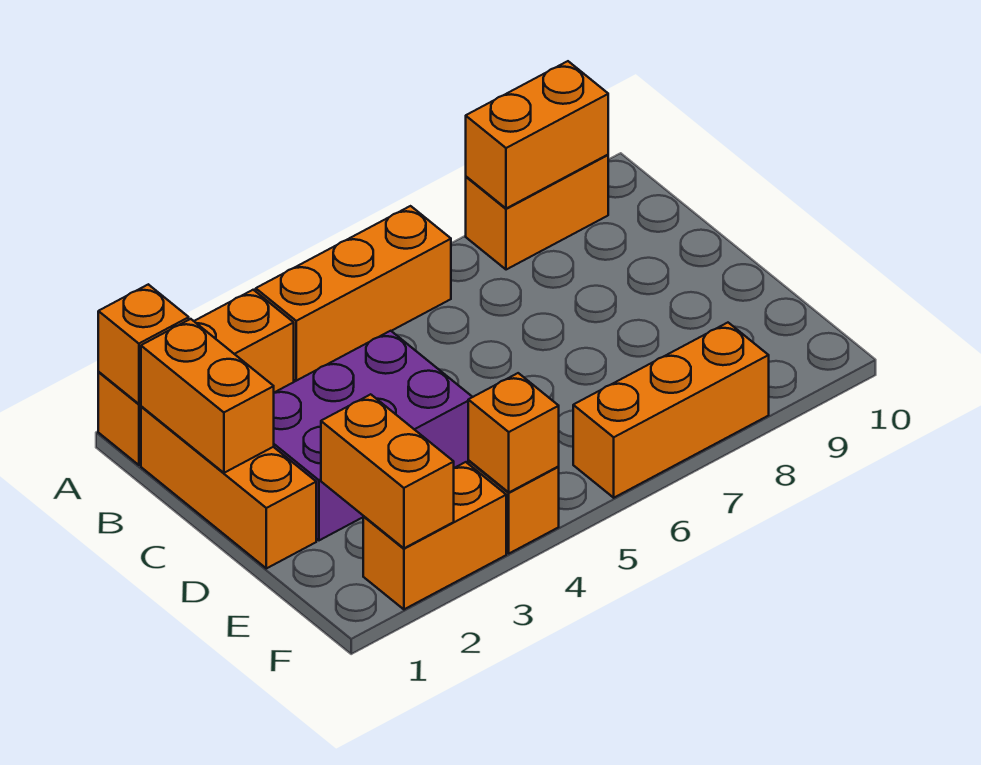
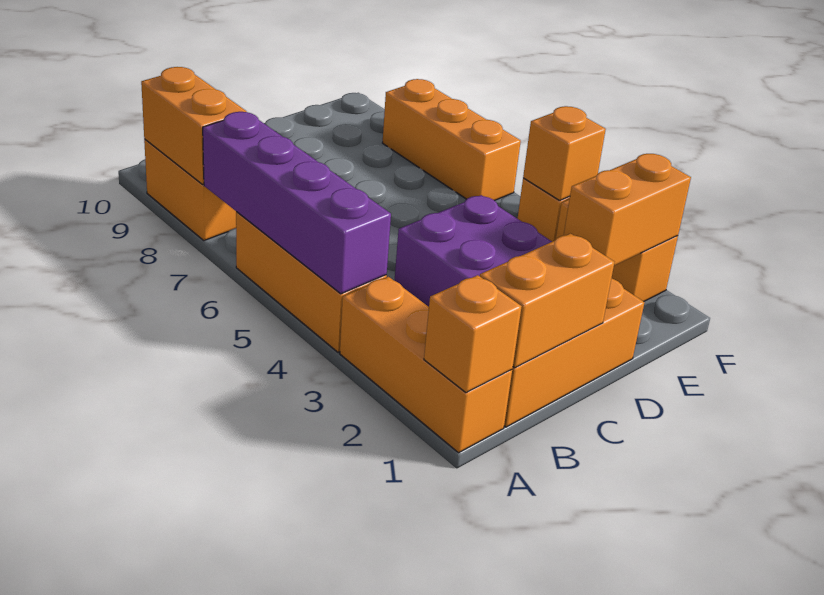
none -> purple 1x4 brick [203,112,391,294]

